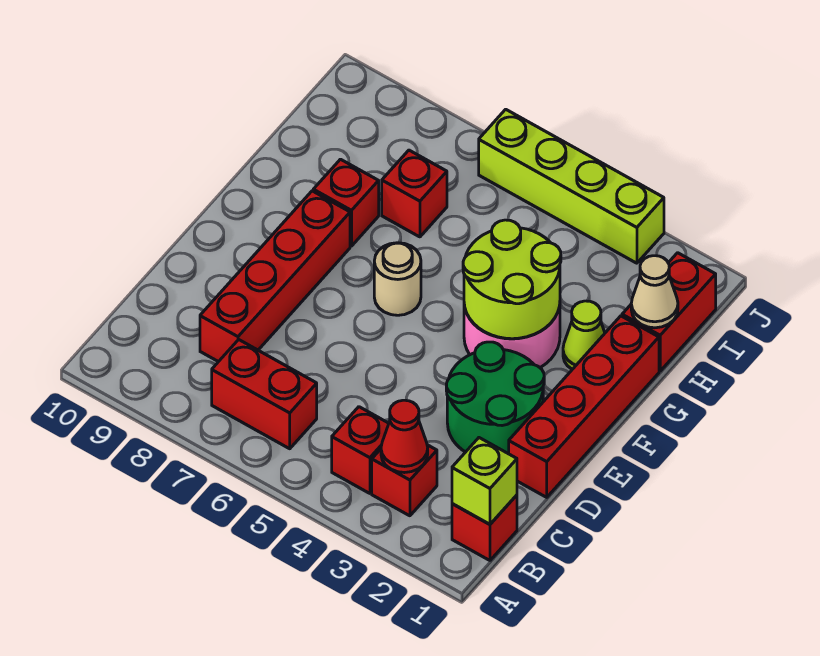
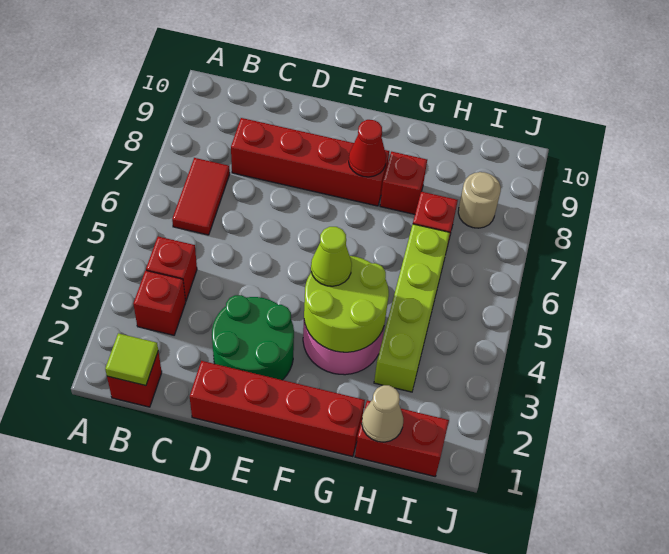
lime 1x1 brick [452,438,517,524] -> lime 1x1 tile [105,333,158,386]
red 1x1 cone [381,400,428,473] -> red 1x1 cone moved to [349,120,386,177]
red 1x2 brick [212,340,317,449] -> red 1x2 tile [172,158,230,235]
tan 1x1 round brick [374,243,421,315] -> tan 1x1 round brick moved to [458,172,501,228]
lime 1x1 cone [563,301,605,369] -> lime 1x1 cone moved to [311,227,352,286]
lime 1x4 brick [479,109,664,263] -> lime 1x4 brick moved to [374,224,450,392]

